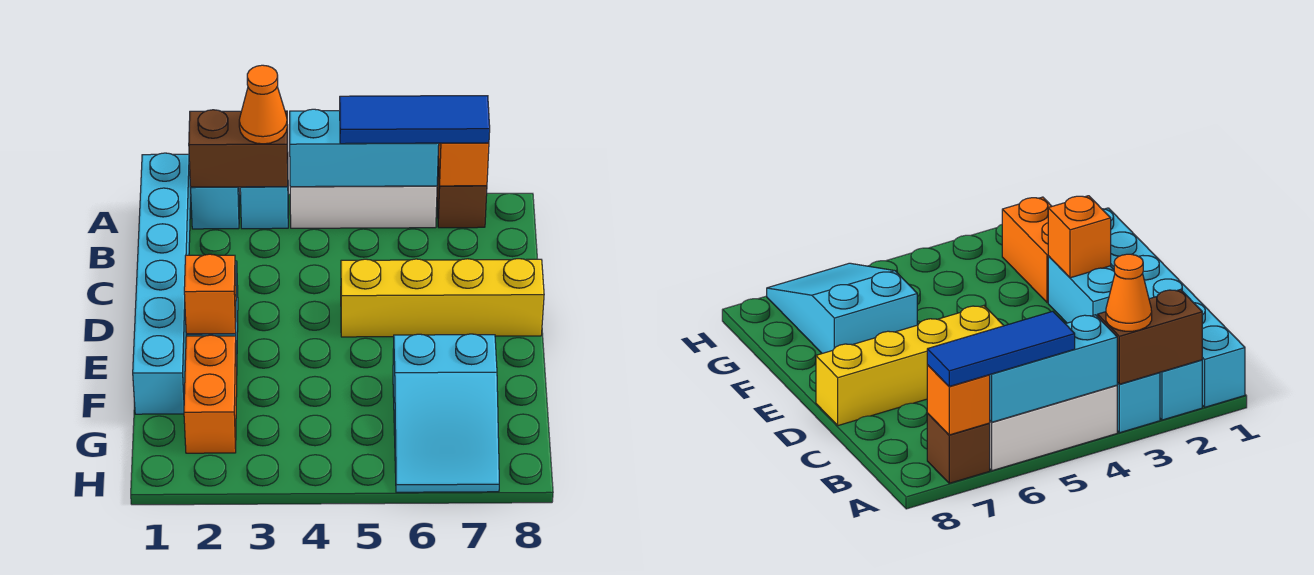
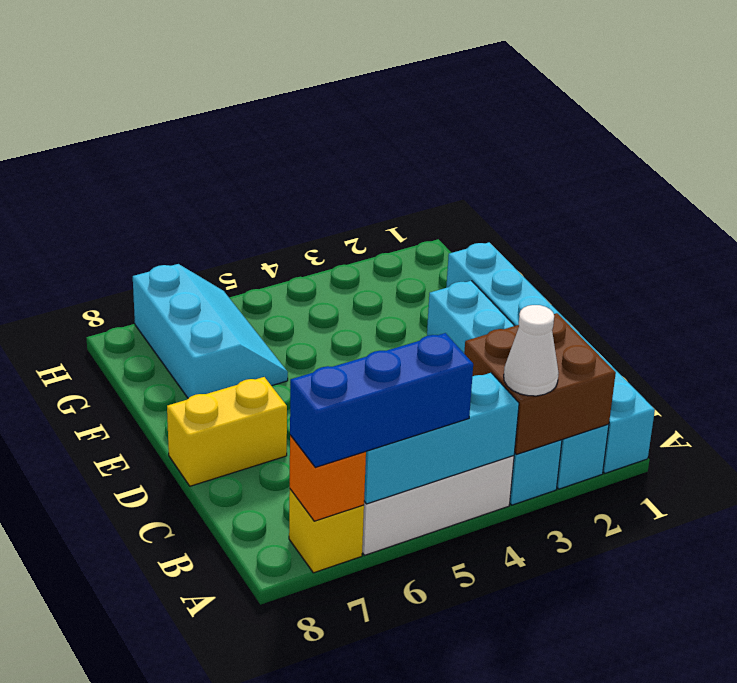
brown 1x2 brick [189,110,288,187] -> brown 2x2 brick [464,313,616,454]
orange 1x1 cone [239,65,287,144] -> white 1x1 cone [504,305,559,396]
blue 1x3 tile [340,96,490,144] -> blue 1x3 brick [290,333,473,467]
brown 1x1 brick [437,160,487,228] -> yellow 1x1 brick [289,489,364,573]
yellow 1x4 brick [341,259,544,337] -> yellow 1x2 brick [167,377,287,486]
orange 1x1 brick [184,254,236,334] -> none
orange 1x2 brick [184,335,237,453] -> none
cyan 2x3 slope [393,334,499,492] -> cyan 2x3 slope turned to [133,264,288,398]

